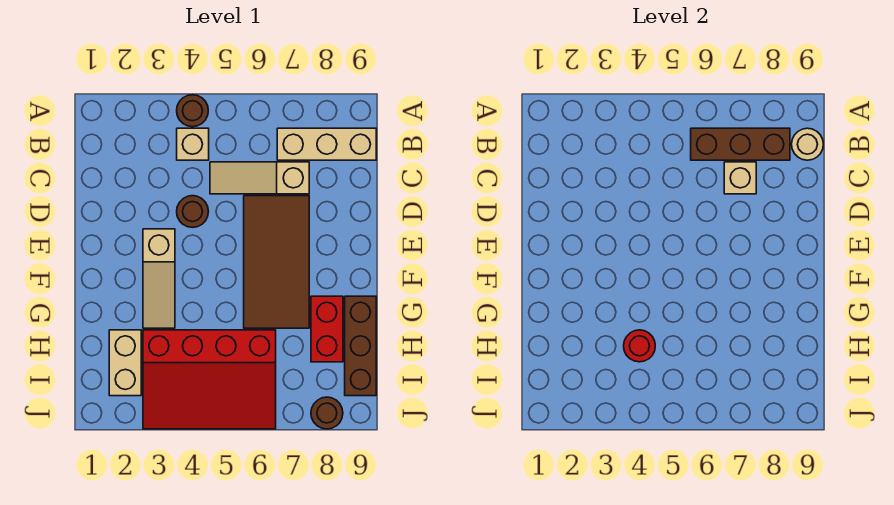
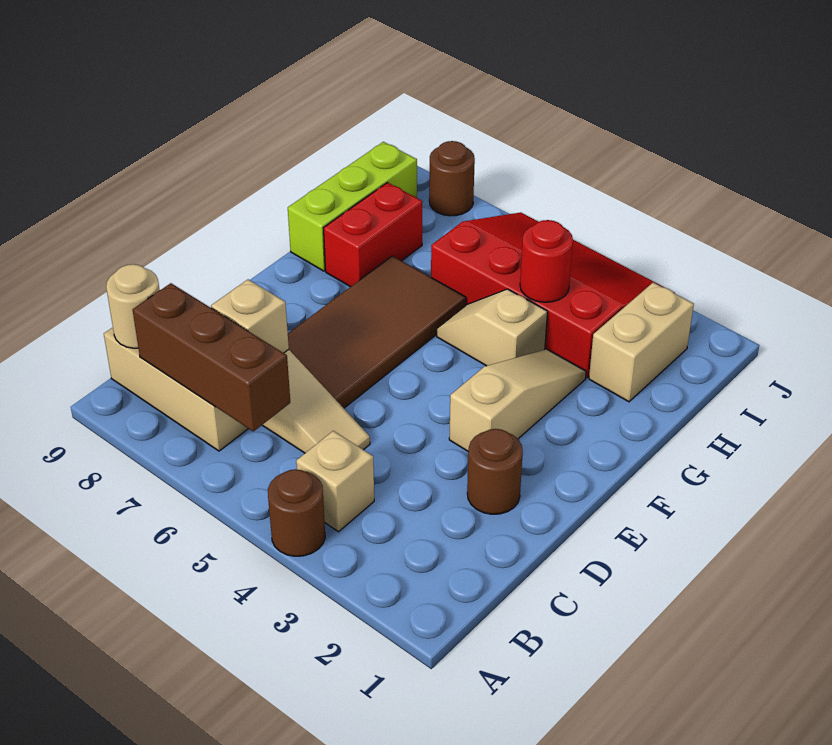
brown 1x1 round brick [177,196,208,227] -> brown 1x1 round brick moved to [467,429,523,514]
none -> tan 1x2 slope [437,289,547,366]
brown 1x3 brick [345,296,376,396] -> lime 1x3 brick [288,142,417,271]

